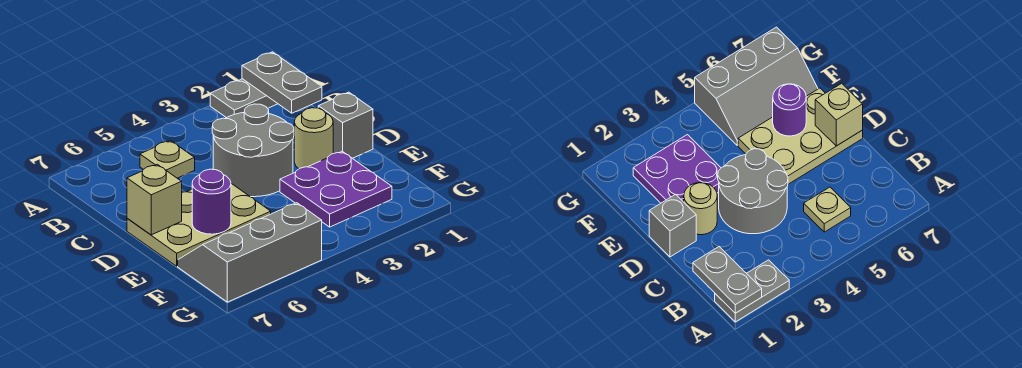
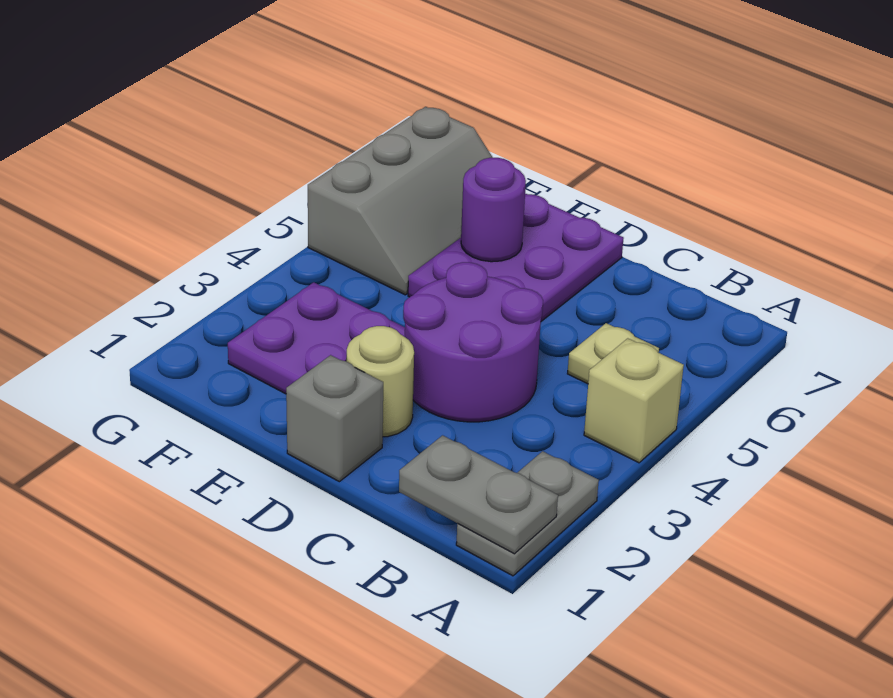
grey 2x2 round brick [212,104,294,197] -> purple 2x2 round brick [403,262,543,422]
tan 2x3 plate [127,184,271,266] -> purple 2x3 plate [408,193,624,321]
tan 1x1 brick [127,164,182,235] -> tan 1x1 brick moved to [584,338,684,463]

